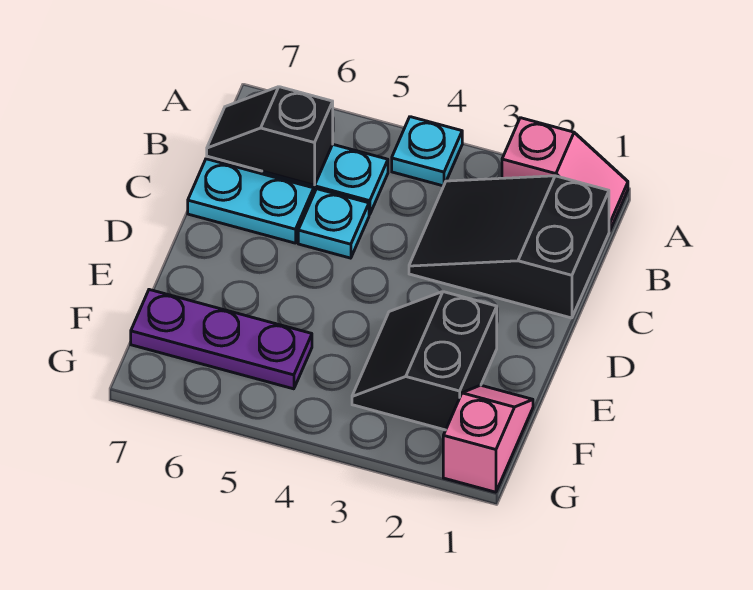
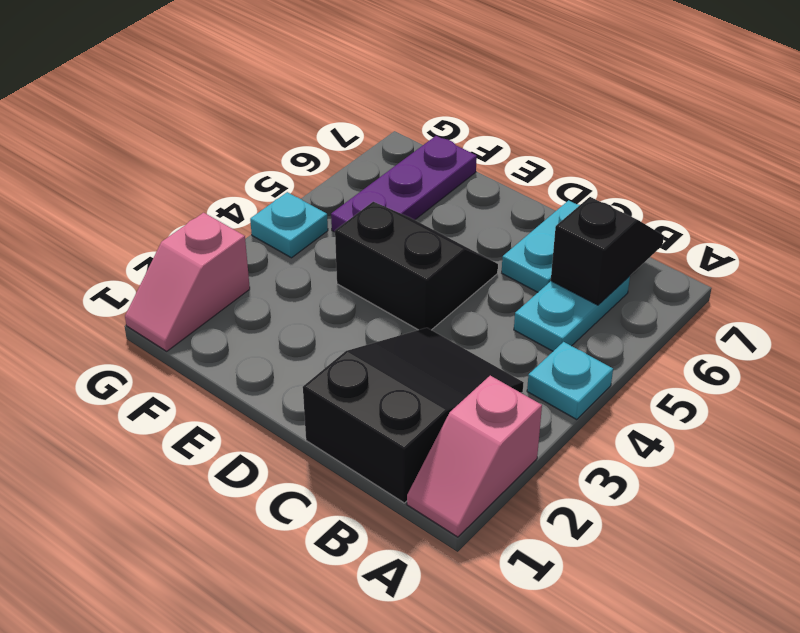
cyan 1x1 plate [298,189,369,258] -> cyan 1x1 plate moved to [250,192,328,258]
black 2x2 slope [352,292,497,430] -> black 2x2 slope moved to [335,202,498,330]
pink 1x2 slope [443,385,533,492] -> pink 1x2 slope turned to [125,213,250,351]

